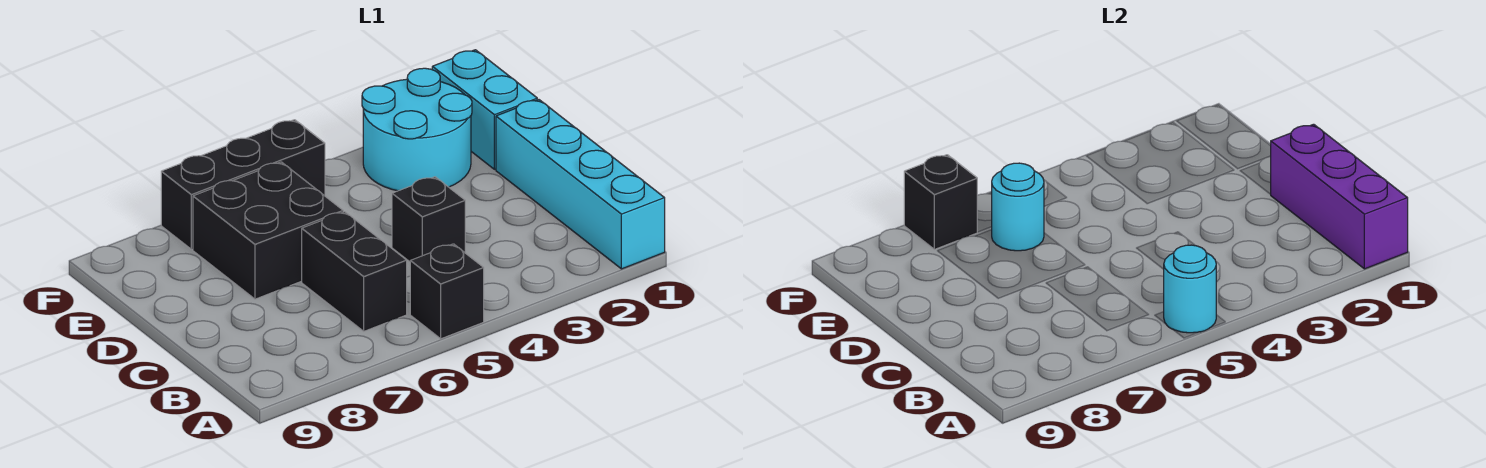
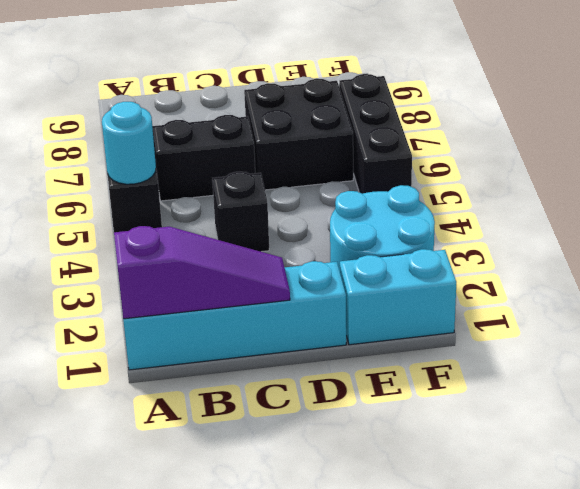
purple 1x3 brick [1270,124,1408,269] -> purple 1x3 slope [114,226,290,319]
cyan 1x1 round brick [992,163,1044,251] -> none
black 1x1 brick [904,155,977,249] -> none

